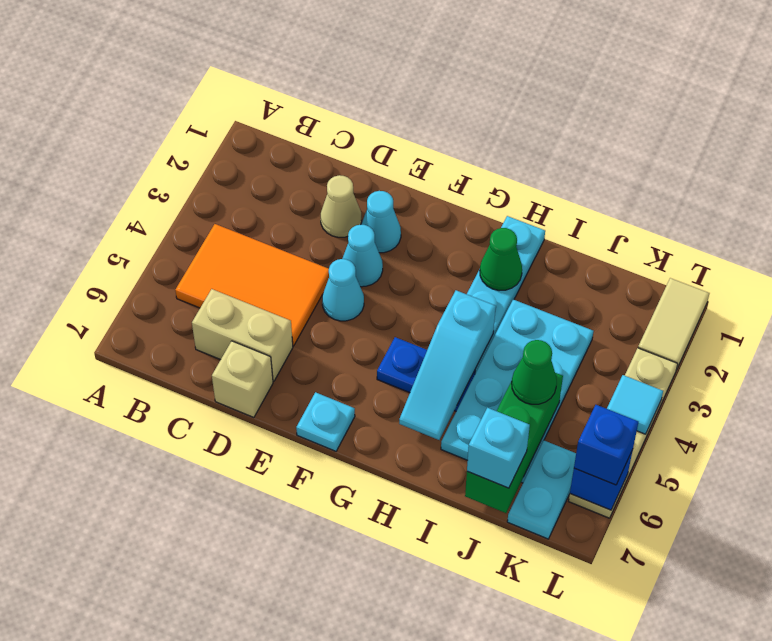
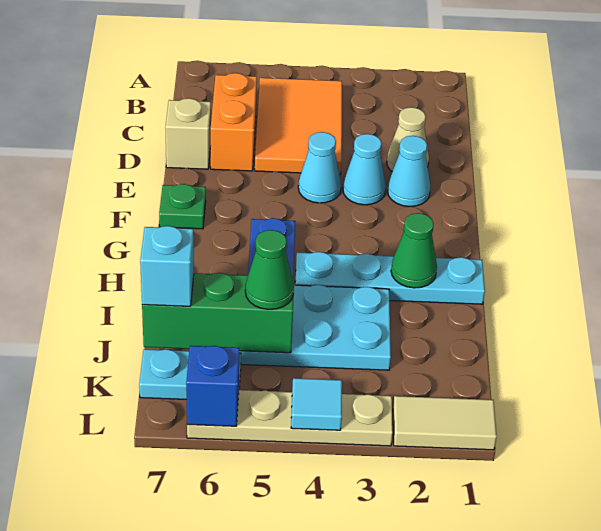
tan 1x2 brick [192,289,293,381] -> orange 1x2 brick [211,73,257,171]
cyan 1x1 plate [296,392,355,451] -> green 1x1 plate [159,184,206,229]
cyan 1x3 slope [399,290,496,440] -> none
blue 1x1 brick [574,405,638,485] -> none

